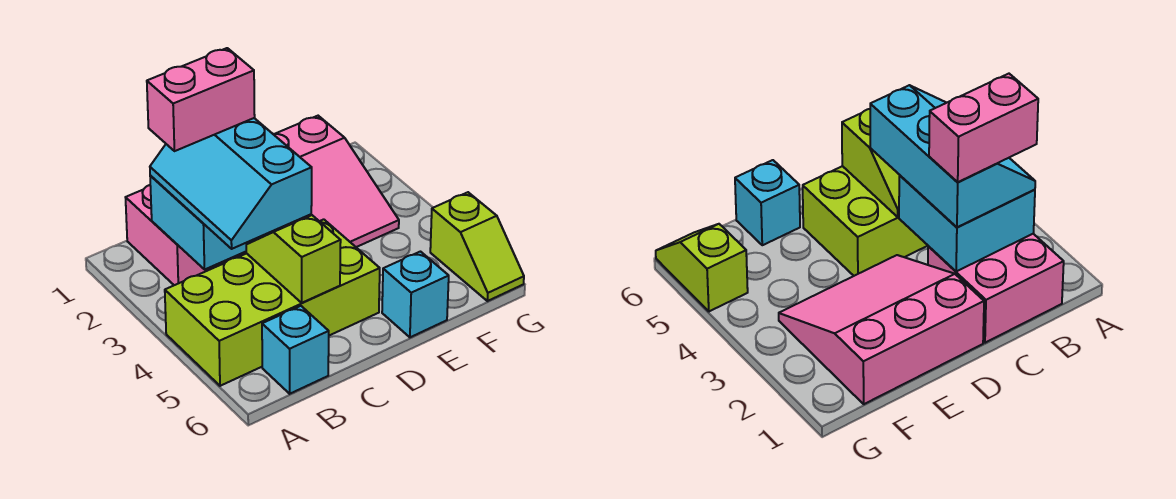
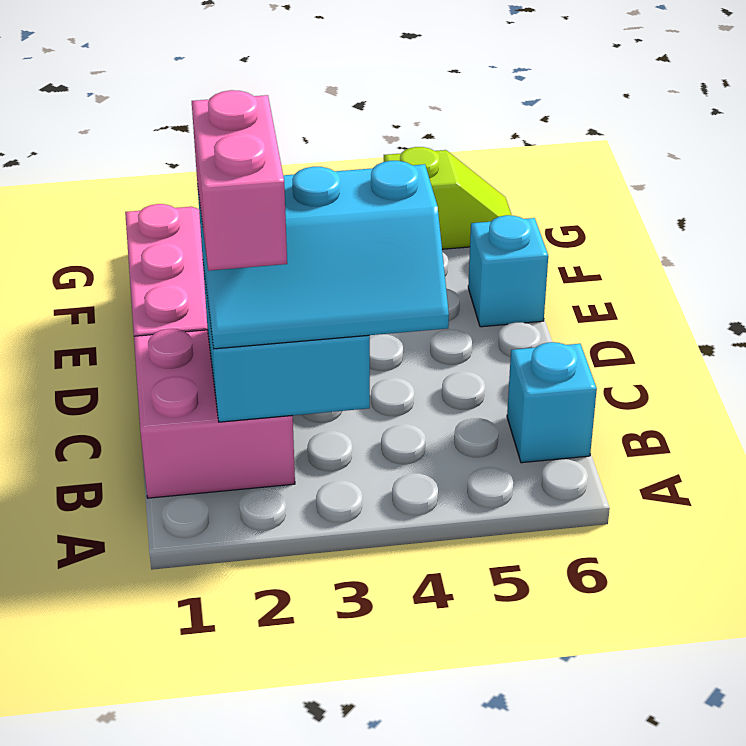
lime 2x4 brick [165,219,380,386] -> none
lime 1x2 slope [246,215,341,303] -> none

